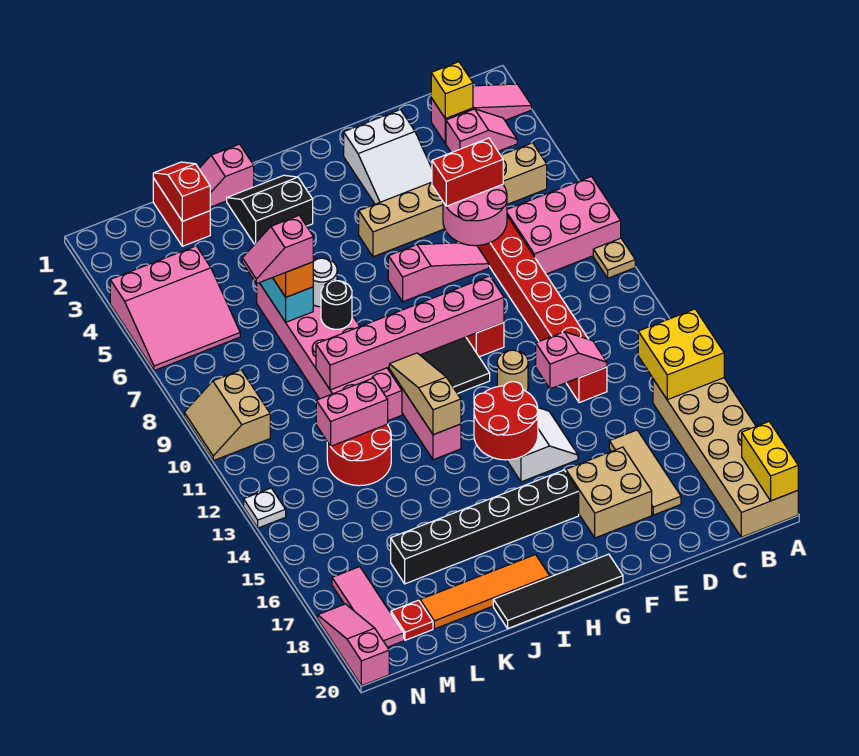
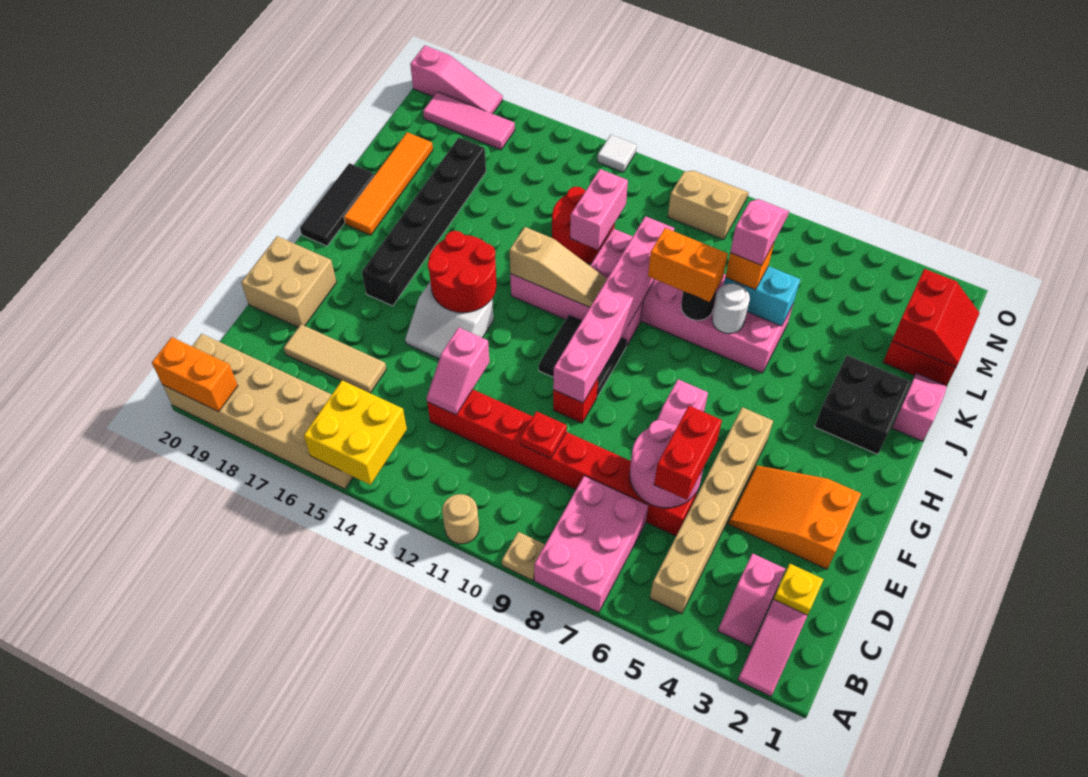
yellow 1x2 brick [742,422,798,501] -> orange 1x2 brick [152,337,238,412]
yellow 1x1 brick [431,62,473,119] -> yellow 1x1 plate [774,564,824,615]
white 2x3 slope [344,110,432,204] -> orange 2x3 slope [728,465,861,569]
tan 2x2 brick [566,447,652,538] -> tan 2x2 brick moved to [241,236,336,327]
tan 1x1 round brick [497,350,528,392] -> tan 1x1 round brick moved to [442,494,479,544]
black 1x4 tile [493,554,623,628] -> black 1x3 tile [300,163,375,246]
black 2x2 slope [227,175,313,244] -> black 2x2 brick [815,355,910,454]
none -> orange 1x2 brick [648,228,728,302]
red 1x2 slope [153,162,210,221] -> red 2x2 slope [892,269,979,367]
pink 3x3 slope [110,246,240,371] -> none
red 1x1 plate [391,600,433,640] -> red 1x1 plate moved to [520,411,567,458]
white 1x1 plate [244,488,286,528] -> white 1x1 tile [597,135,637,172]

